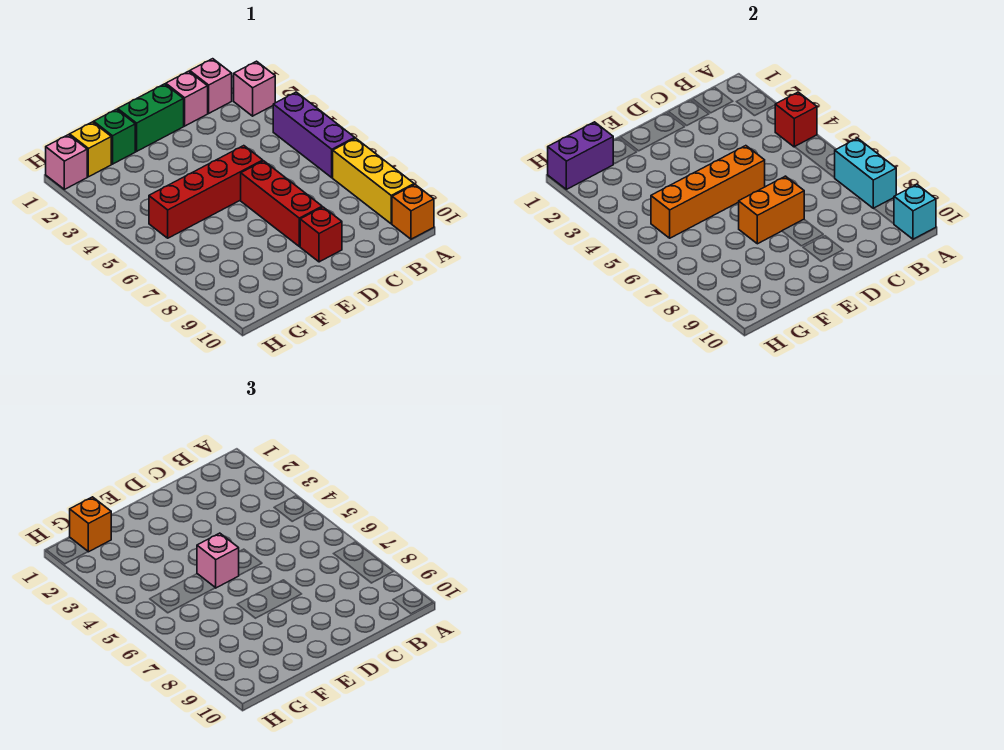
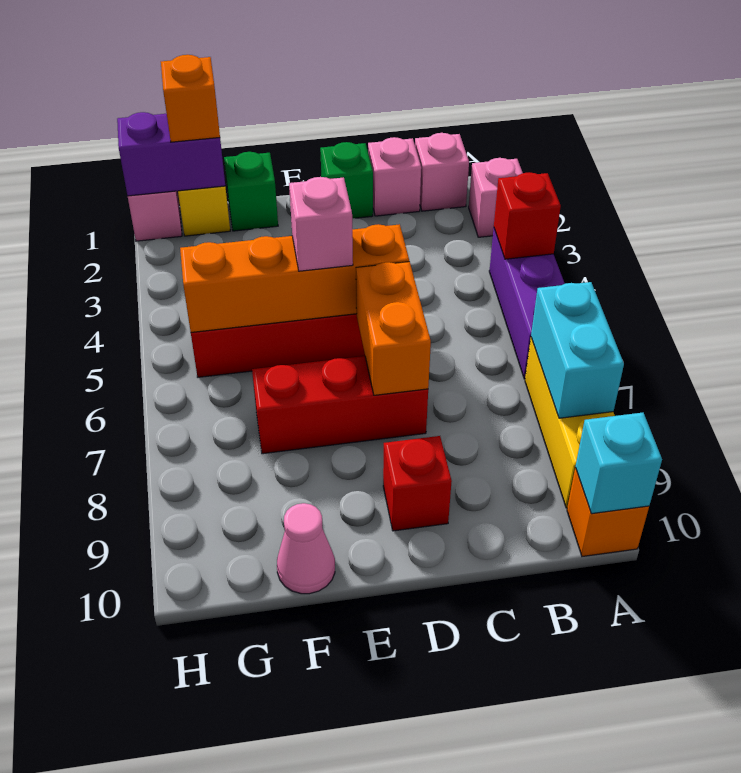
green 1x2 brick [118,84,184,151] -> green 1x1 brick [320,142,373,218]
red 1x3 brick [241,161,322,246] -> red 1x3 brick turned to [252,356,428,454]
orange 1x2 brick [739,176,804,244] -> orange 1x2 brick turned to [356,262,431,395]
none -> pink 1x1 cone [277,503,335,594]

